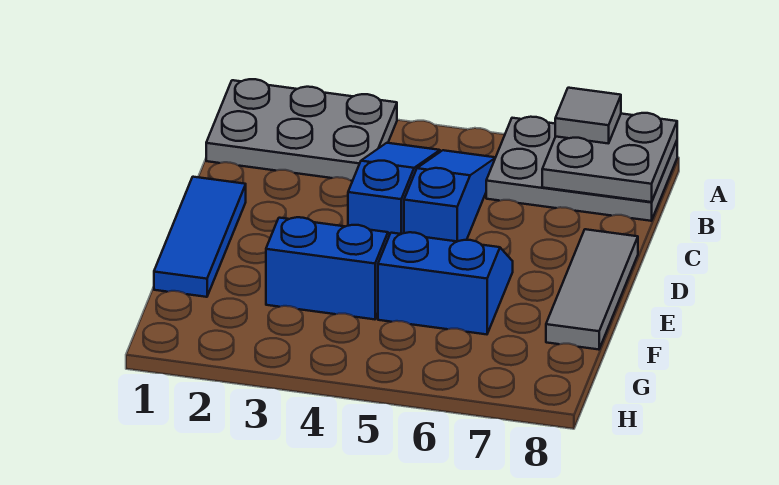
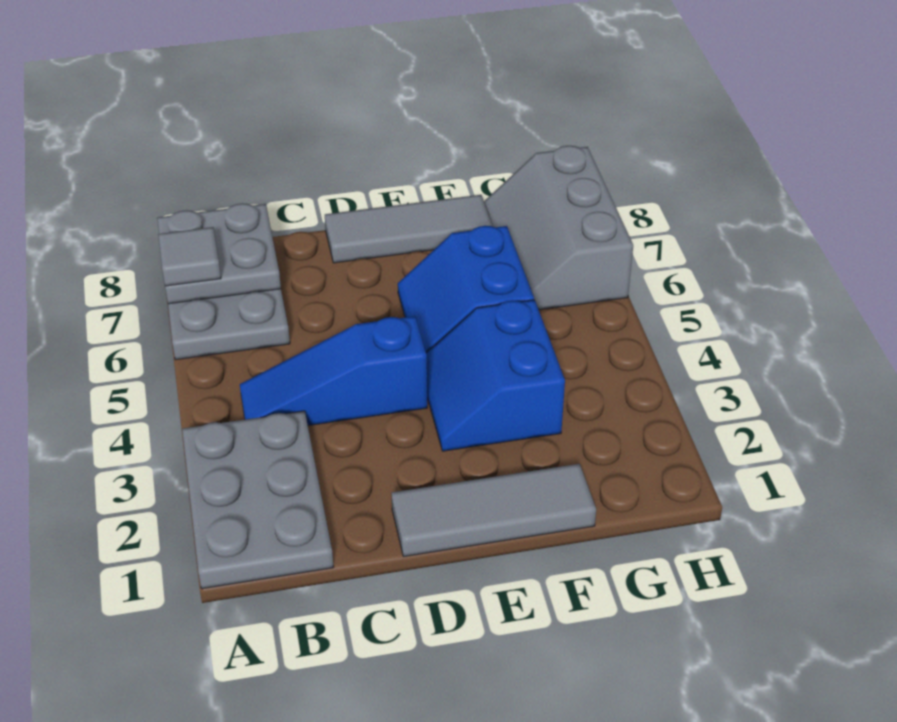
blue 1x3 slope [404,150,495,241] -> none
blue 1x3 tile [154,177,246,297] -> grey 1x3 tile [391,464,596,556]
none -> grey 2x3 slope [484,146,633,310]

